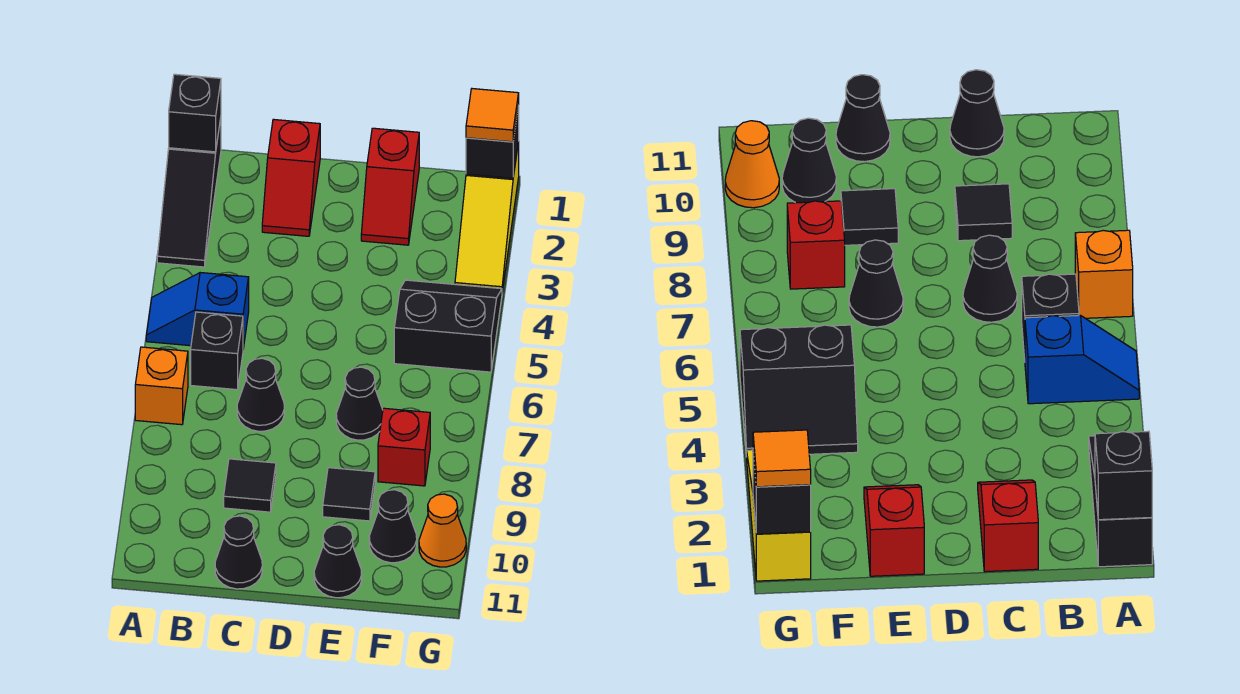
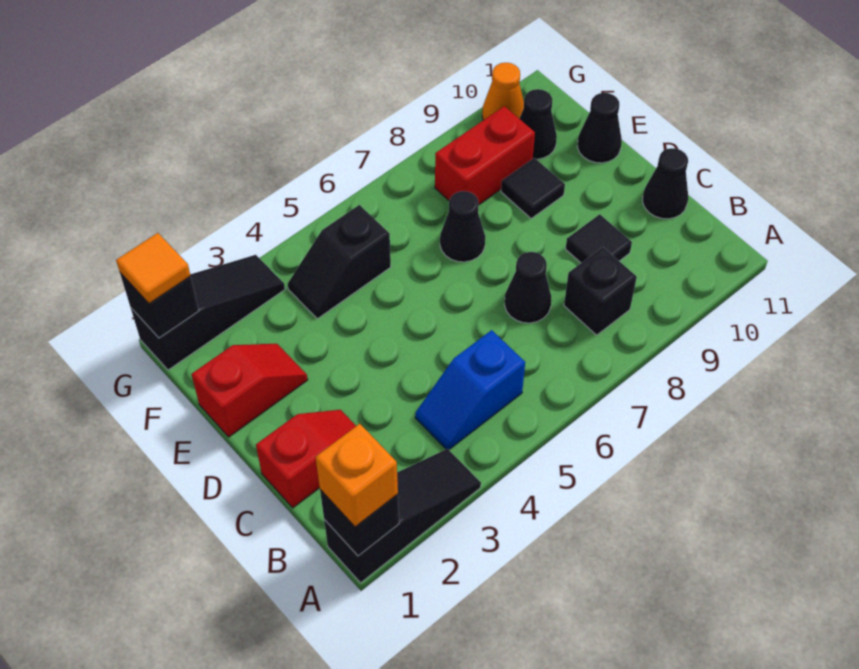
blue 1x2 slope [146,273,249,348] -> blue 1x2 slope turned to [415,330,525,450]
orange 1x1 brick [135,347,188,425] -> orange 1x1 brick moved to [316,424,398,527]
black 1x1 brick [191,312,243,390] -> black 1x1 brick moved to [564,247,637,335]
black 2x2 slope [394,280,502,372] -> black 1x2 slope [288,205,391,319]
red 1x1 brick [378,408,430,486] -> red 1x2 brick [435,106,535,205]
yellow 1x3 slope [455,142,519,291] -> black 1x3 slope [131,255,285,370]

